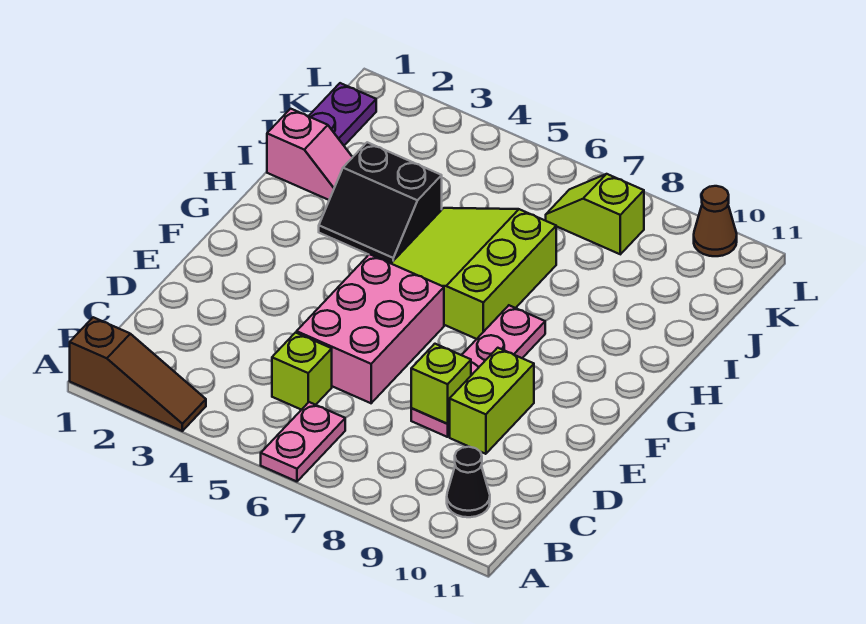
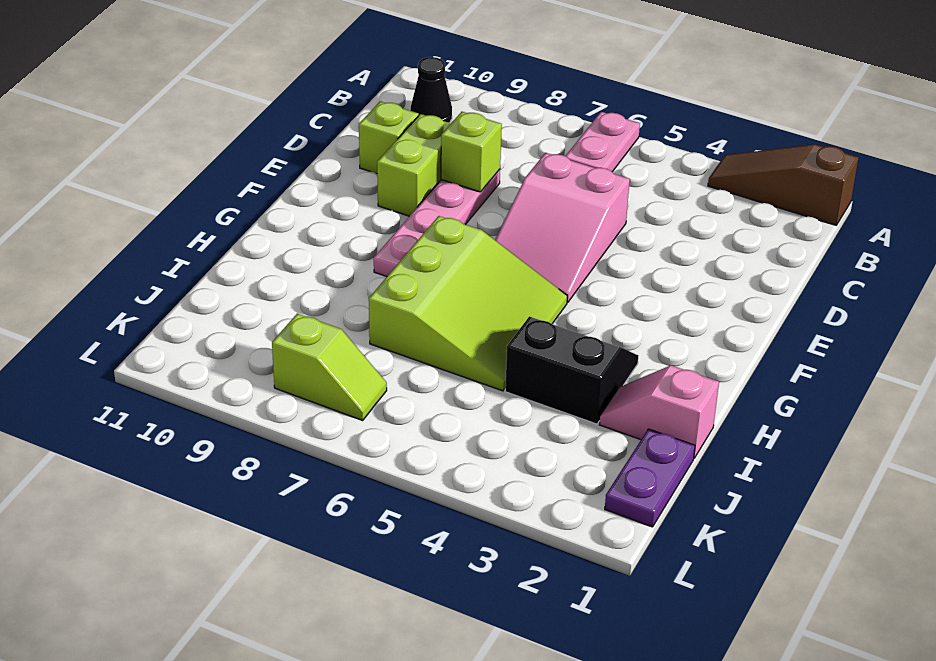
lime 1x1 brick [272,333,332,410] -> lime 1x1 brick moved to [359,102,419,174]
pink 2x3 brick [297,254,444,403] -> pink 2x3 slope [495,153,630,302]
brown 1x1 cone [694,186,737,256] -> none

